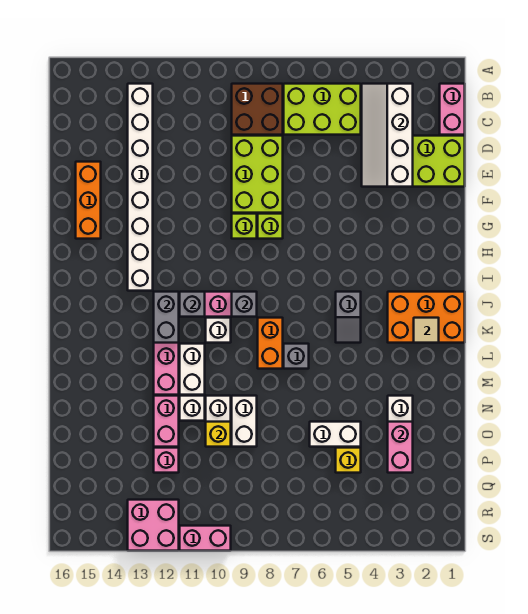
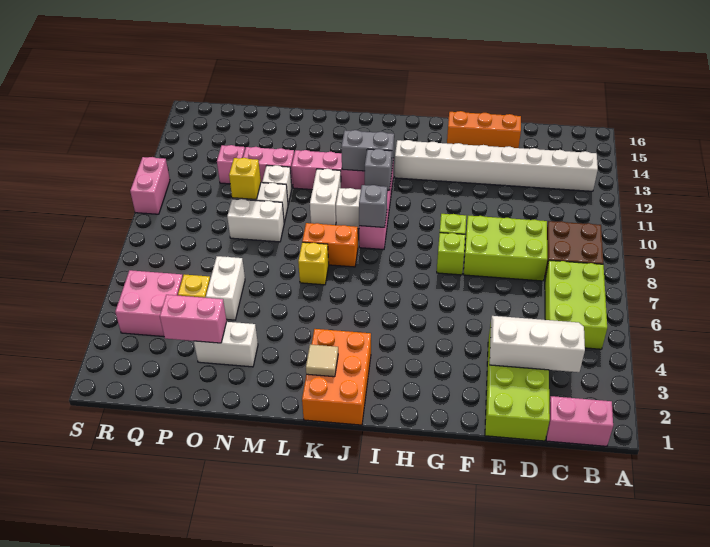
white 2x4 slope [362,84,413,187] -> white 2x3 slope [490,316,585,372]
grey 1x2 slope [336,292,361,343] -> none
grey 1x1 brick [284,344,309,369] -> yellow 1x1 brick [298,242,329,285]
white 1x2 brick [180,344,205,395] -> white 1x2 brick turned to [310,169,341,225]
pink 2x2 brick [128,500,179,551] -> pink 2x2 brick moved to [115,270,183,337]

